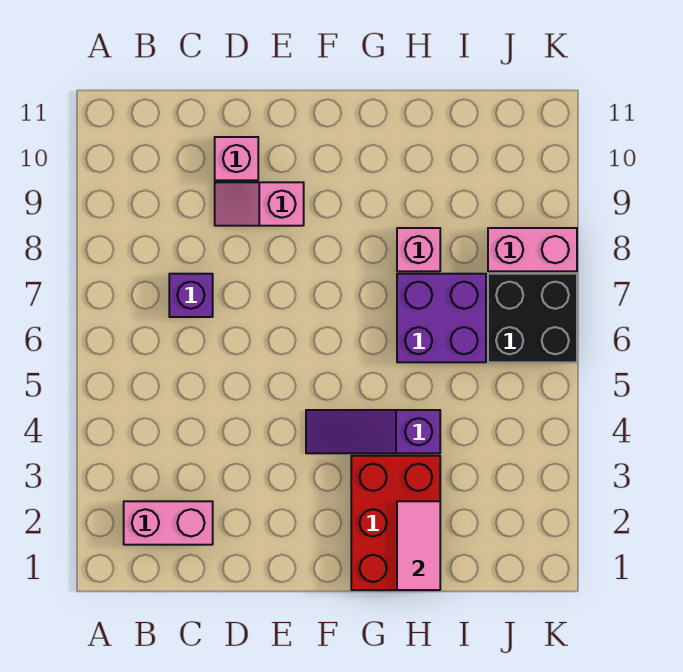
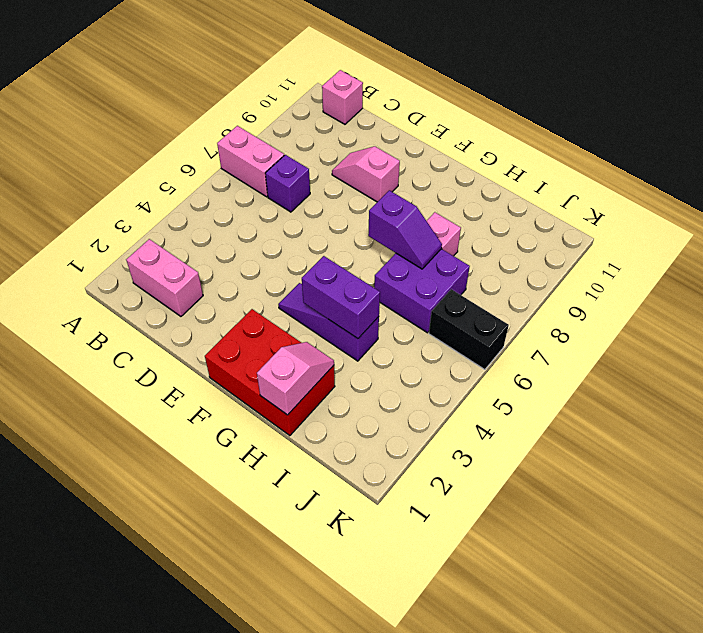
pink 1x1 brick [215,137,258,180] -> pink 1x1 brick moved to [322,70,363,124]
red 2x3 brick [351,456,440,590] -> red 2x3 brick turned to [205,309,335,436]
none -> purple 1x2 brick [302,256,380,339]
none -> purple 1x2 slope [368,190,442,269]
pink 1x2 tile [397,501,440,590] -> pink 1x2 slope [257,342,334,415]
black 2x2 brick [488,274,577,362] -> black 1x2 brick [429,289,509,370]
pink 1x2 brick [488,228,577,271] -> pink 1x2 brick moved to [217,126,284,197]

